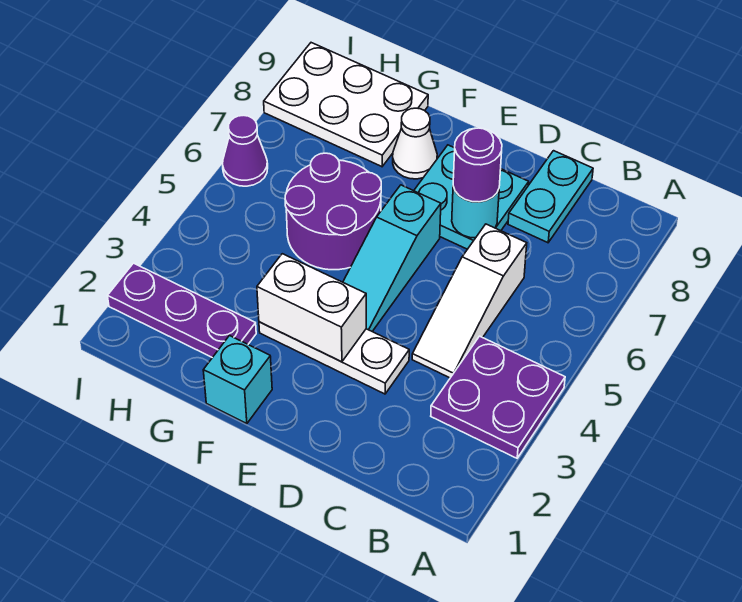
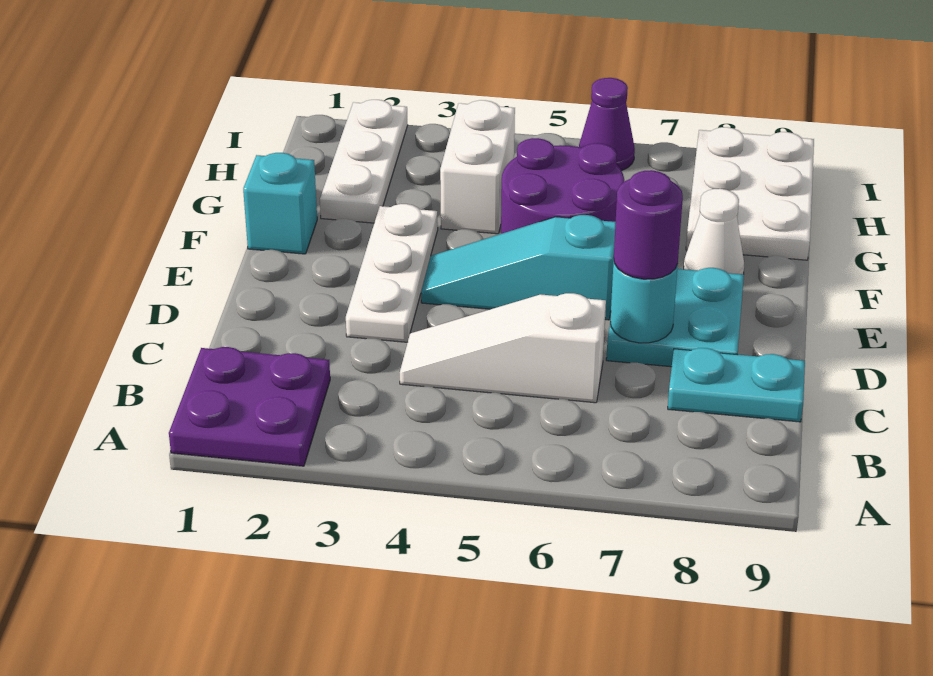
purple 2x2 plate [431,336,565,458] -> purple 2x2 plate moved to [169,347,330,466]
white 1x2 brick [257,254,366,362] -> white 1x2 brick moved to [440,100,515,234]
purple 1x3 plate [108,263,256,358] -> white 1x3 plate [320,100,408,223]

